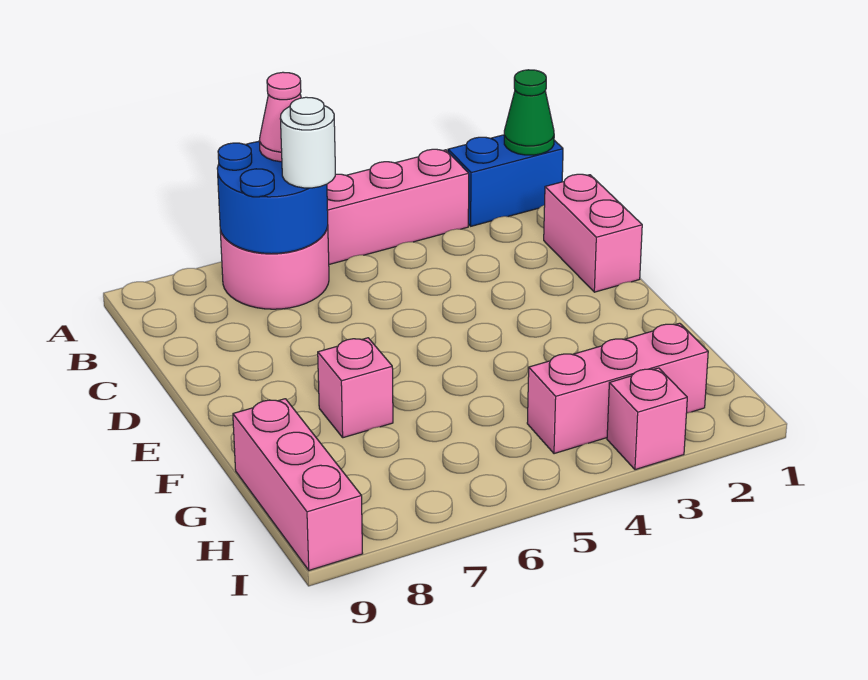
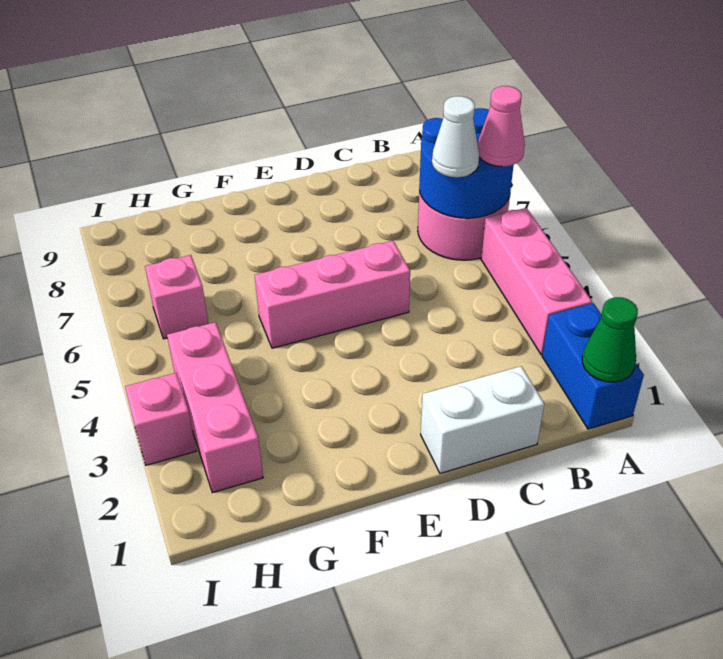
white 1x1 round brick [280,97,335,188] -> white 1x1 cone [432,96,479,177]
pink 1x2 brick [544,174,642,292] -> white 1x2 brick [421,366,544,473]
pink 1x1 brick [318,338,393,438] -> pink 1x1 brick moved to [145,255,208,339]
pink 1x3 brick [233,399,363,570] -> pink 1x3 brick moved to [255,241,410,348]

